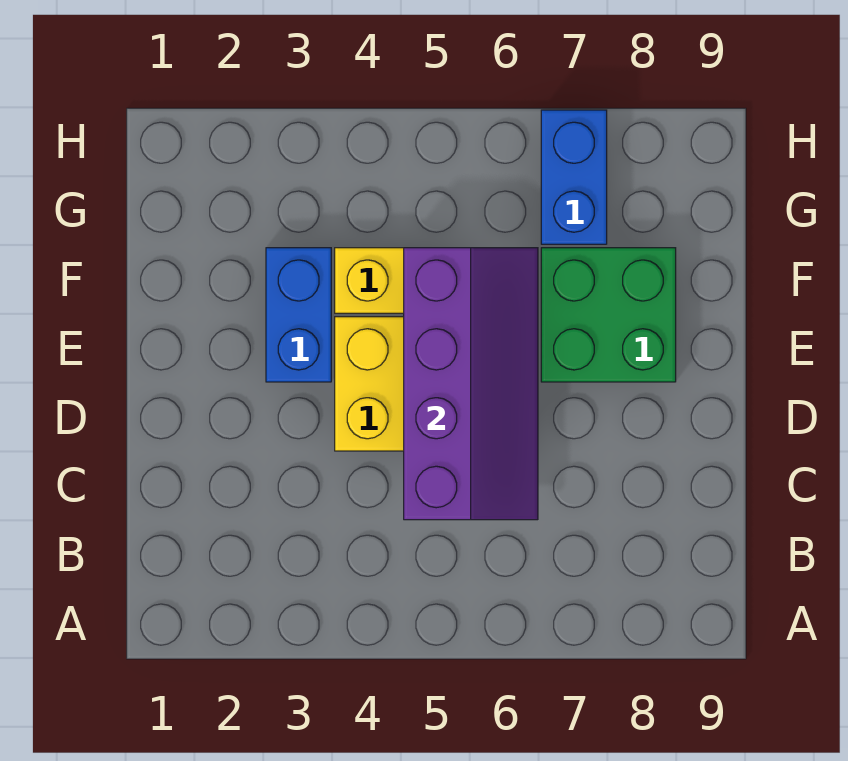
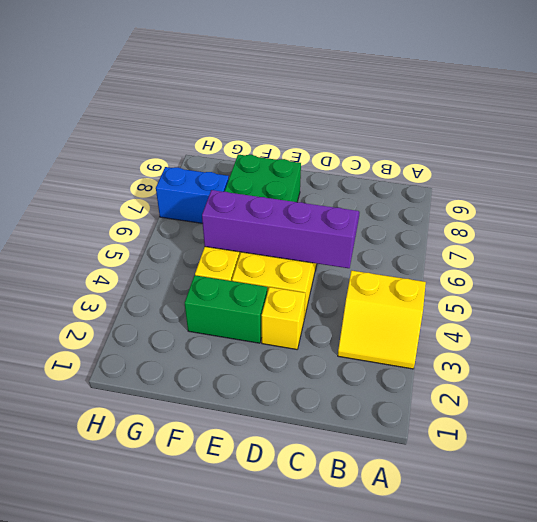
none -> yellow 2x2 slope [338,271,426,369]
none -> yellow 1x1 brick [262,287,305,349]
blue 1x2 brick [266,248,331,382] -> green 1x2 brick [185,275,267,343]

